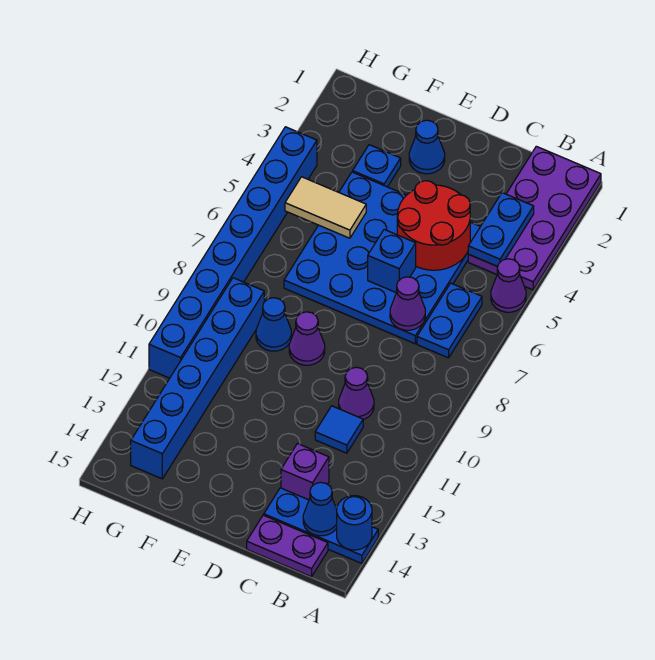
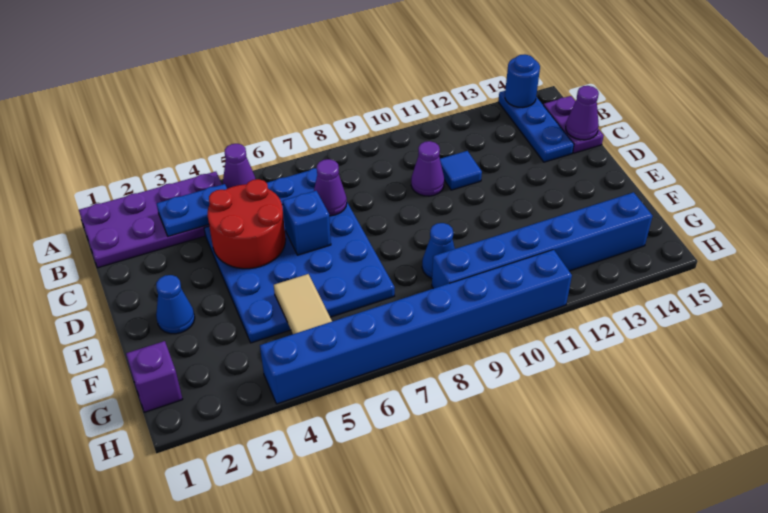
blue 1x1 cone [303,482,337,536] -> none
purple 1x1 brick [281,444,329,500] -> purple 1x1 brick moved to [126,341,183,412]
purple 1x1 cone [289,312,325,365] -> purple 1x1 cone moved to [566,86,599,140]
blue 1x1 plate [353,145,401,187] -> none

